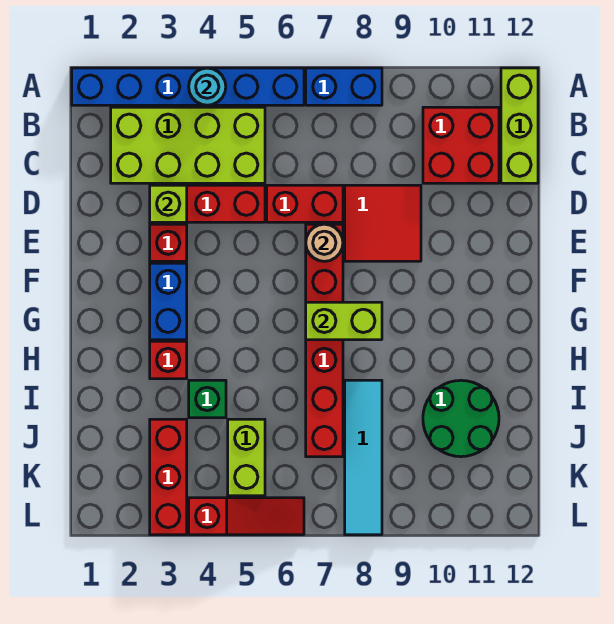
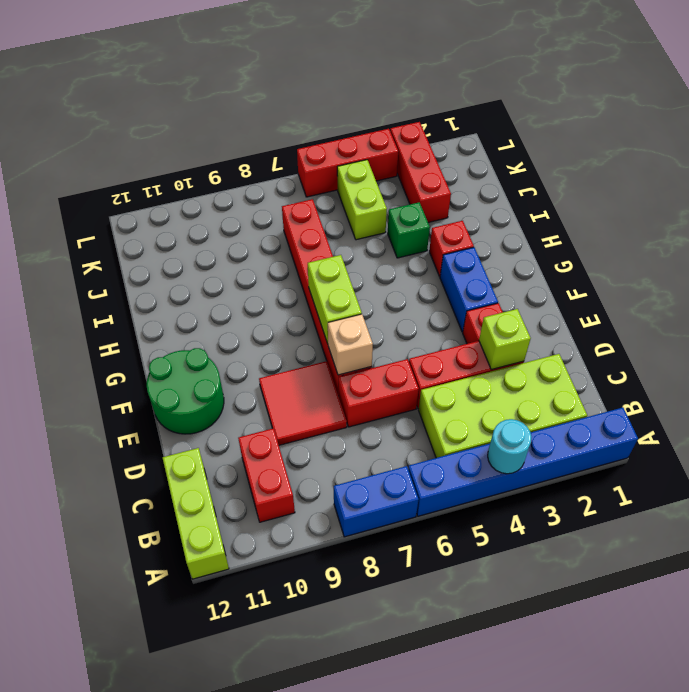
red 2x2 brick [423,107,499,183] -> red 1x2 brick [238,428,295,522]
tan 1x1 round brick [306,224,343,261] -> tan 1x1 brick [328,314,373,375]
lime 1x2 brick [306,302,382,340] -> lime 1x2 brick turned to [308,255,362,344]
cyan 1x4 tile [345,380,382,535] -> none
green 2x2 round brick [423,380,499,457] -> green 2x2 round brick moved to [147,348,224,434]
red 1x3 slope [189,498,304,535] -> red 1x3 brick [297,129,398,197]

